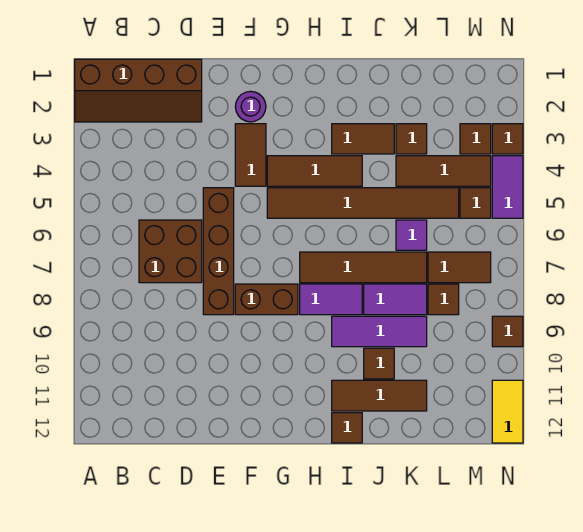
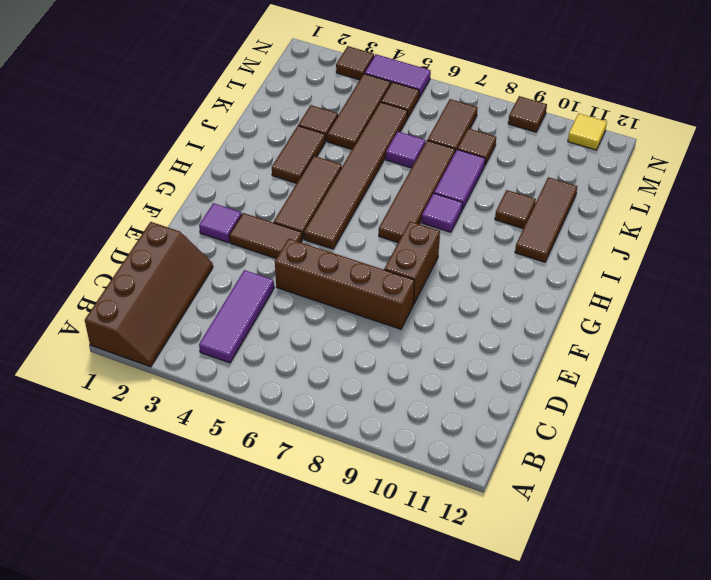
brown 2x2 brick [139,220,202,283] -> none
purple 1x1 round brick [235,91,266,122] -> purple 1x1 tile [199,203,242,242]
purple 1x2 tile [300,284,362,315] -> purple 1x1 tile [422,193,463,232]
purple 1x3 tile [332,316,427,347] -> purple 1x3 tile moved to [199,270,274,363]
brown 1x1 tile [332,413,362,443] -> none
brown 1x1 tile [460,124,491,154] -> none
yellow 1x2 tile [492,380,523,443] -> yellow 1x1 tile [568,113,607,150]

